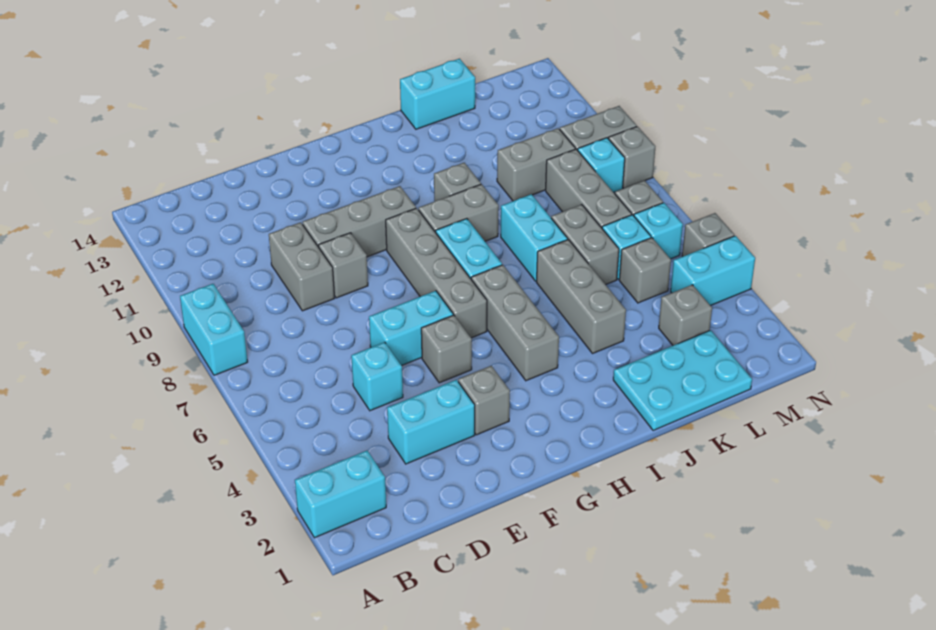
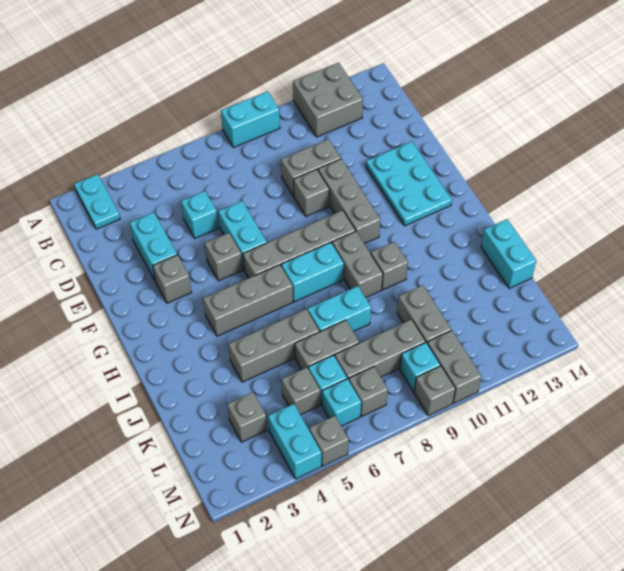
cyan 1x2 brick [295,450,386,538] -> cyan 1x2 plate [74,174,120,229]
none -> grey 2x2 brick [293,63,363,137]
cyan 2x3 plate [613,330,752,431] -> cyan 2x3 plate moved to [366,141,452,226]

